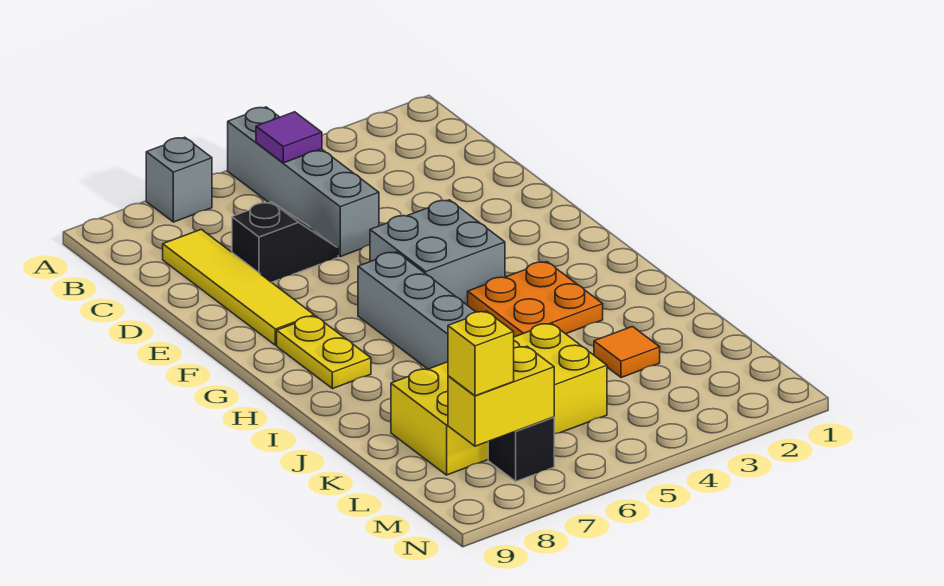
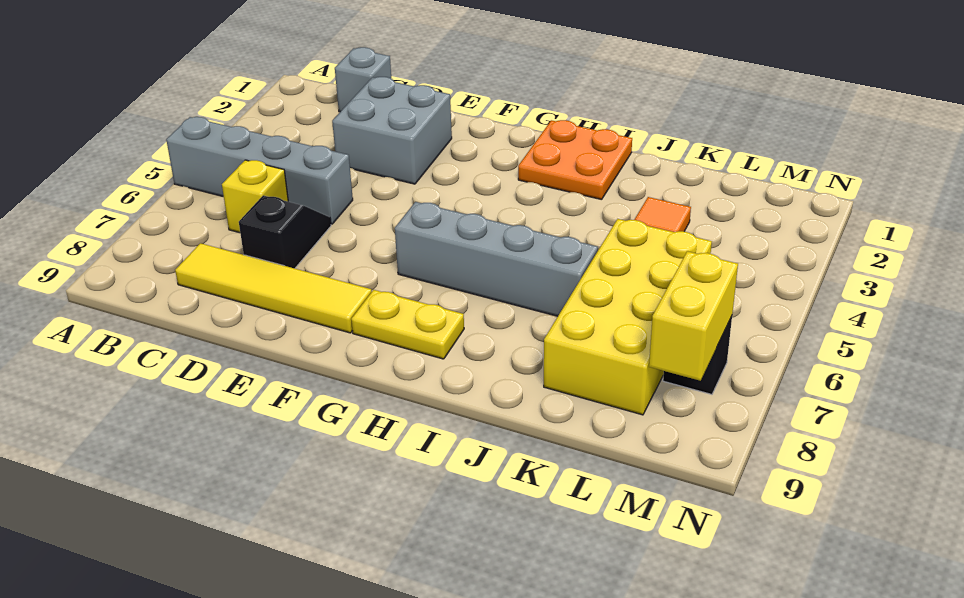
grey 1x1 brick [146,137,212,222] -> grey 1x1 brick moved to [335,47,391,112]
purple 1x1 tile [256,112,322,163] -> none
grey 2x2 brick [370,200,505,305] -> grey 2x2 brick moved to [332,77,452,184]
orange 2x2 plate [468,262,603,337] -> orange 2x2 plate moved to [518,120,632,200]
yellow 1x1 brick [448,311,514,396] -> yellow 1x1 brick moved to [222,160,288,233]

